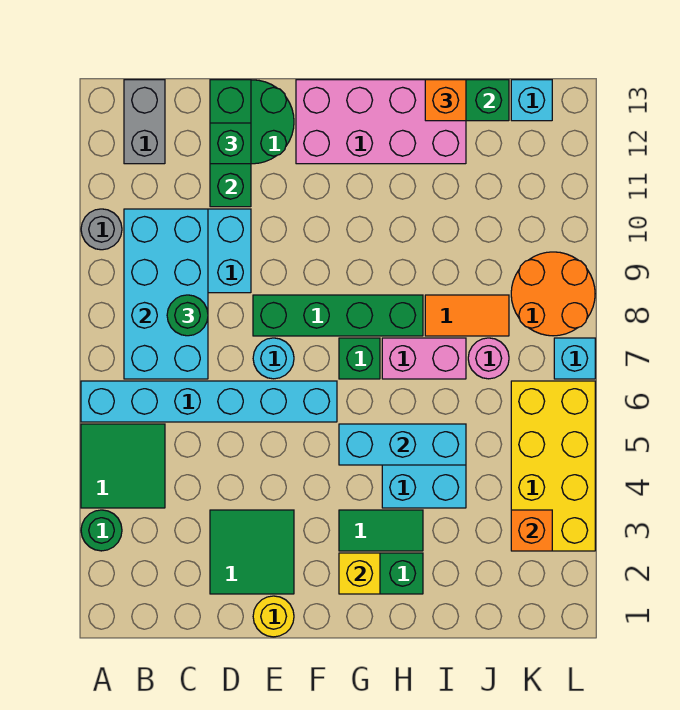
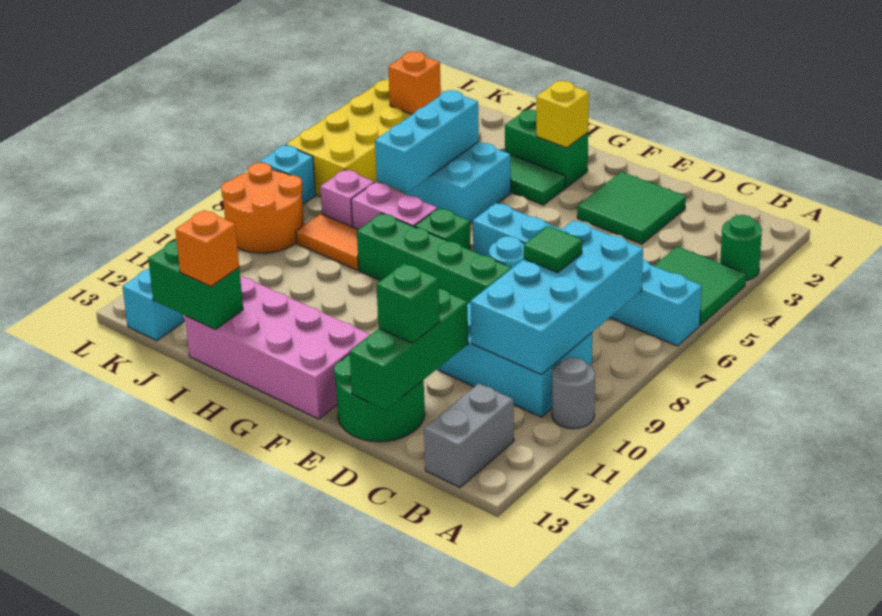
green 1x1 round brick [167,295,208,336] -> green 1x1 tile [524,226,582,273]
yellow 1x1 round brick [253,596,294,637] -> none
cyan 1x3 brick [339,424,466,465] -> cyan 1x3 brick turned to [375,90,479,193]
pink 1x1 round brick [468,338,509,379] -> pink 1x1 brick [320,170,374,227]

